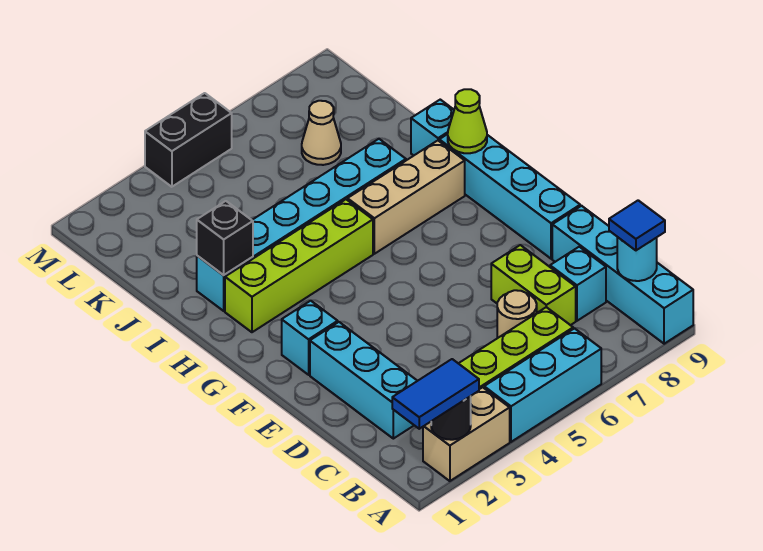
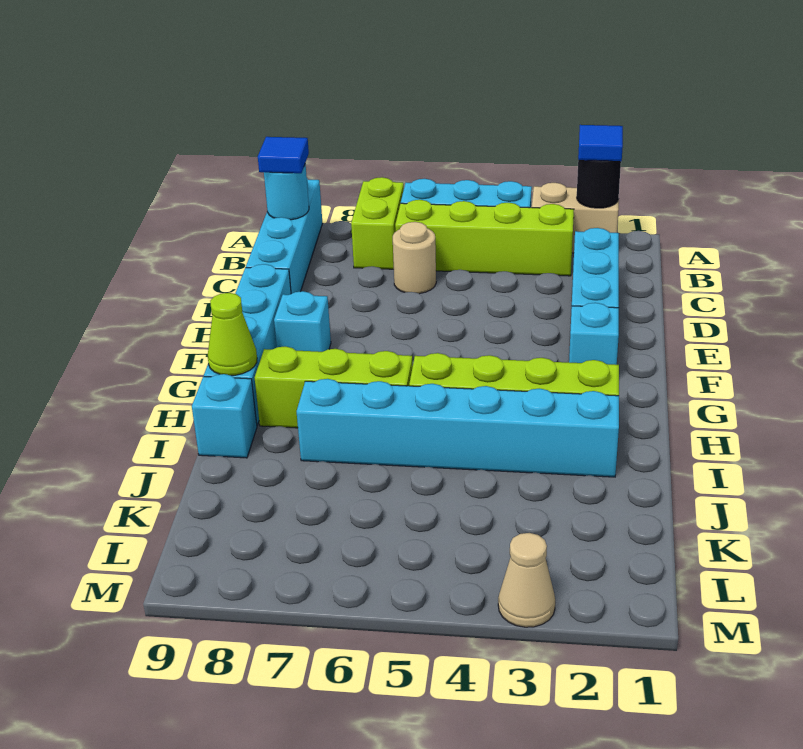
blue 1x2 tile [392,359,479,429] -> blue 1x1 tile [578,125,623,161]
lime 1x2 brick [491,245,576,325] -> lime 1x2 brick moved to [351,177,404,269]
cyan 1x1 brick [550,247,606,321] -> cyan 1x1 brick moved to [274,291,331,352]
tan 1x3 brick [348,141,465,254] -> lime 1x3 brick [255,346,413,428]
black 1x1 brick [197,201,253,275] -> none
tan 1x1 cone [302,101,341,165] -> tan 1x1 cone moved to [498,533,555,627]
black 1x2 brick [145,93,232,187] -> none

